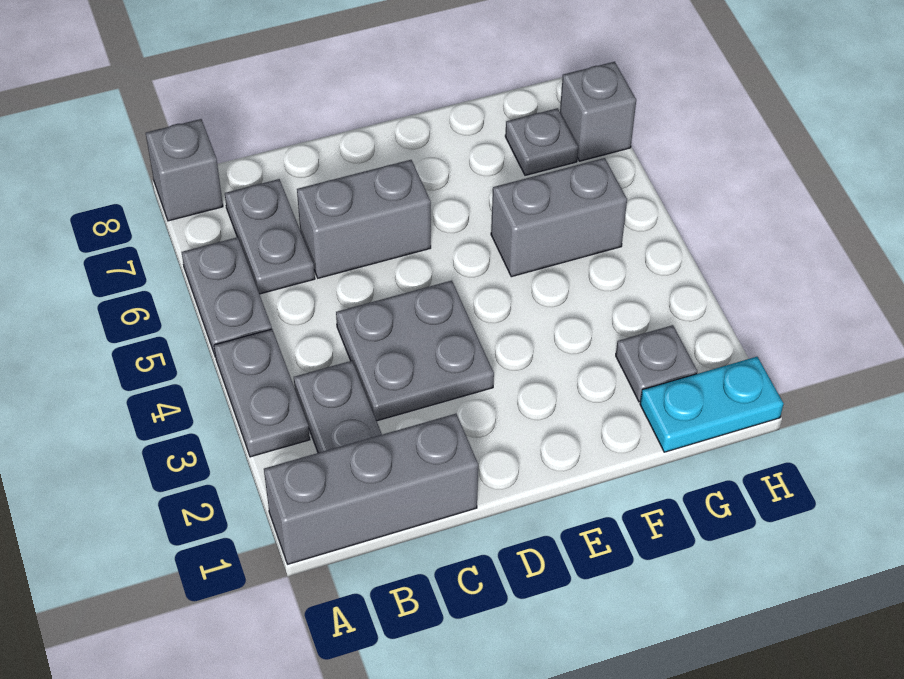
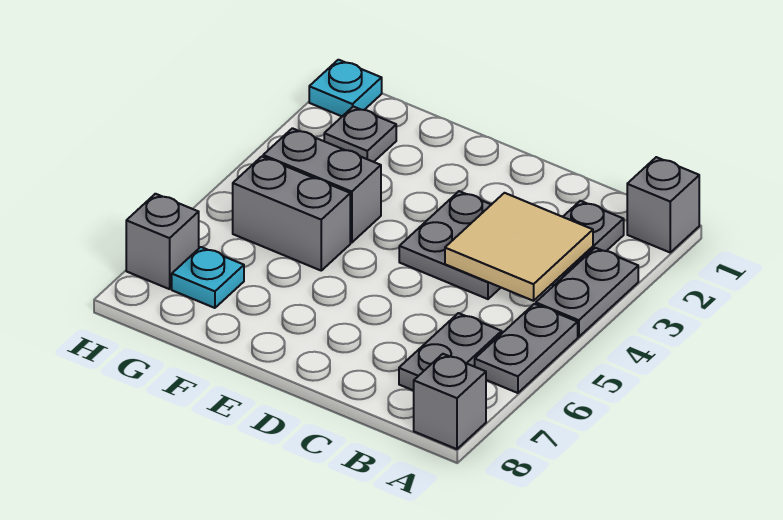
grey 1x3 brick [264,414,478,564] -> grey 1x1 brick [627,157,699,252]
none -> tan 2x2 tile [445,193,593,301]
grey 1x2 brick [297,160,431,278] -> grey 1x2 brick moved to [263,128,381,243]
cyan 1x2 plate [640,357,784,452] -> cyan 1x1 plate [309,60,382,116]
grey 1x1 plate [505,108,578,175] -> cyan 1x1 plate [172,247,244,308]

